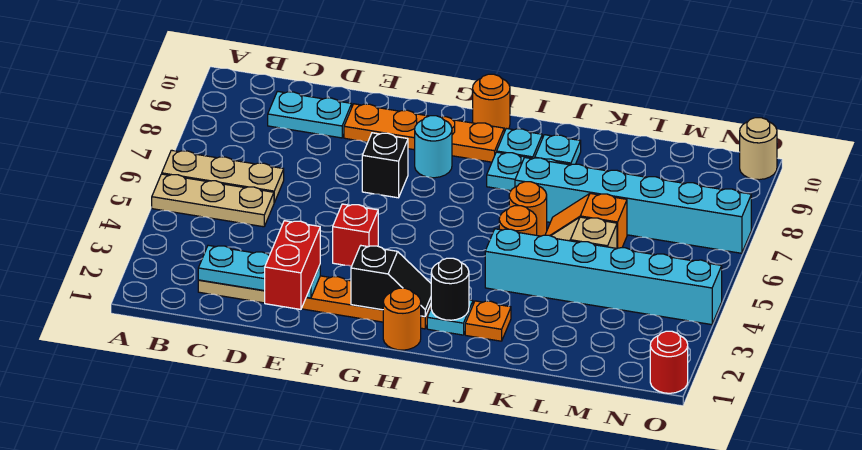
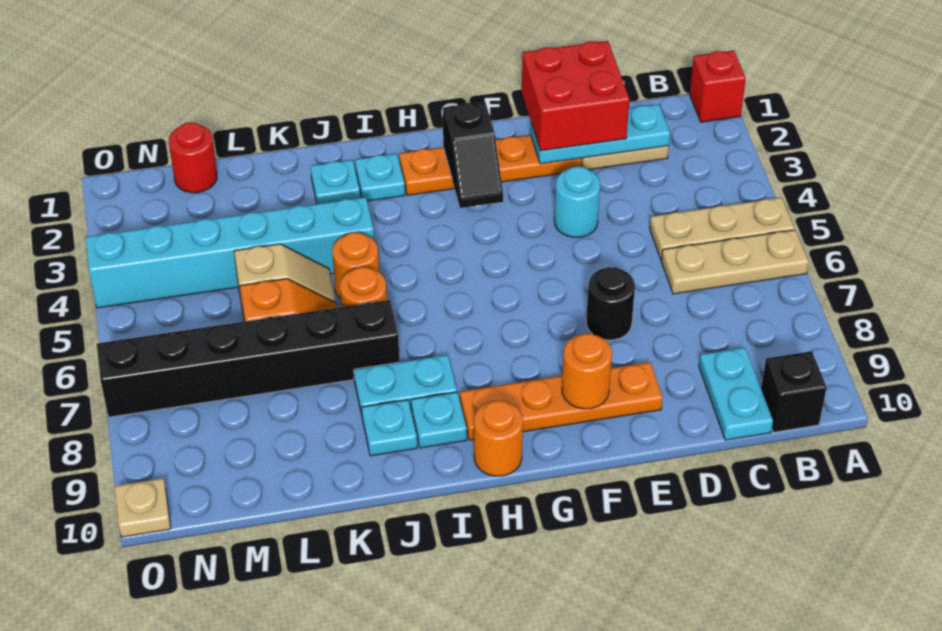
cyan 1x2 plate [268,91,352,138] -> cyan 1x2 plate turned to [699,348,773,440]
red 1x2 brick [265,221,320,309] -> red 2x2 brick [522,41,630,151]
red 1x1 brick [333,204,378,266] -> red 1x1 brick moved to [690,51,746,122]
black 1x1 brick [362,133,408,198] -> black 1x1 brick moved to [761,351,827,432]
black 1x2 slope [351,246,431,317] -> black 1x2 slope turned to [443,102,503,208]
cyan 1x1 round brick [415,116,452,178] -> cyan 1x1 round brick moved to [554,166,600,237]
orange 1x1 round brick [383,288,421,350] -> orange 1x1 round brick moved to [562,334,612,409]
black 1x1 round brick [431,258,469,320] -> black 1x1 round brick moved to [586,267,635,340]
orange 1x1 plate [465,301,511,341] -> cyan 1x1 plate [310,160,360,204]
cyan 1x6 brick [515,158,751,253] -> black 1x6 brick [97,300,399,417]
red 1x1 round brick [650,331,688,393] -> red 1x1 round brick moved to [169,123,217,193]
tan 1x1 round brick [740,118,777,180] -> tan 1x1 plate [114,478,171,537]

